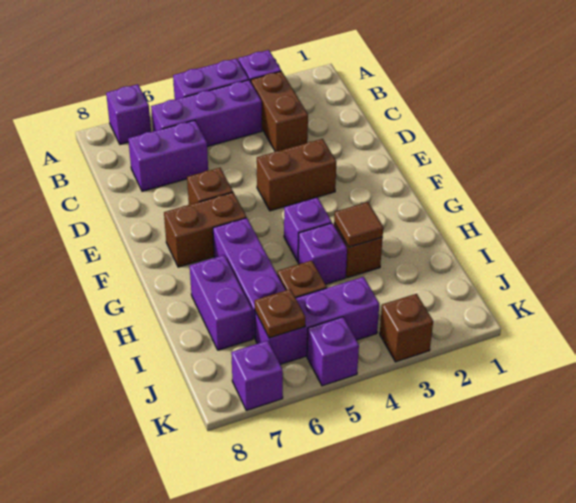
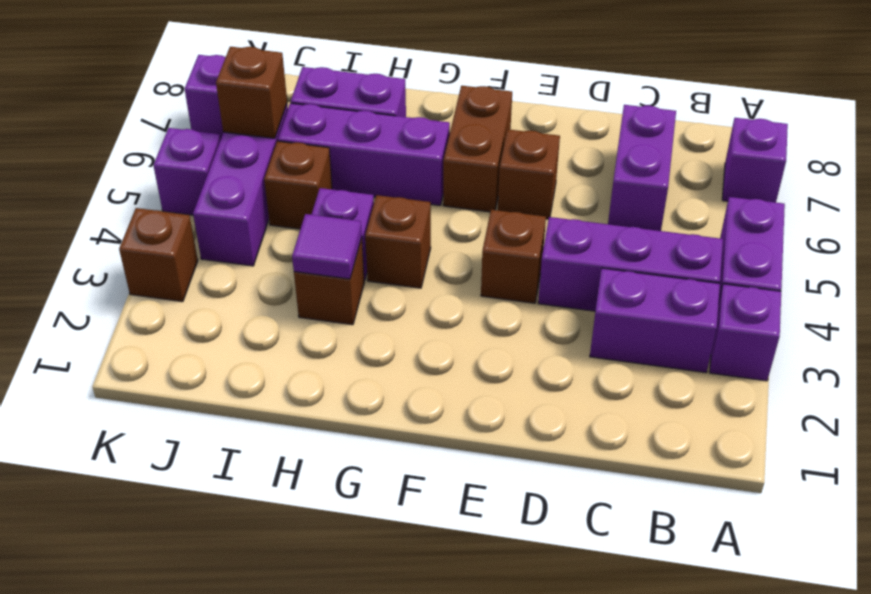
brown 1x2 brick [251,71,308,151] -> purple 1x2 brick [590,268,720,373]
purple 1x3 brick [151,80,262,147] -> purple 1x3 brick turned to [538,217,723,311]
brown 1x2 brick [257,139,336,211] -> brown 1x1 brick [481,210,546,303]
purple 1x1 brick [284,197,332,262] -> brown 1x1 brick [365,195,431,288]
brown 1x1 tile [334,202,383,247] -> purple 1x1 tile [292,214,362,279]
brown 1x1 plate [255,289,305,338] -> brown 1x1 brick [216,47,287,138]

